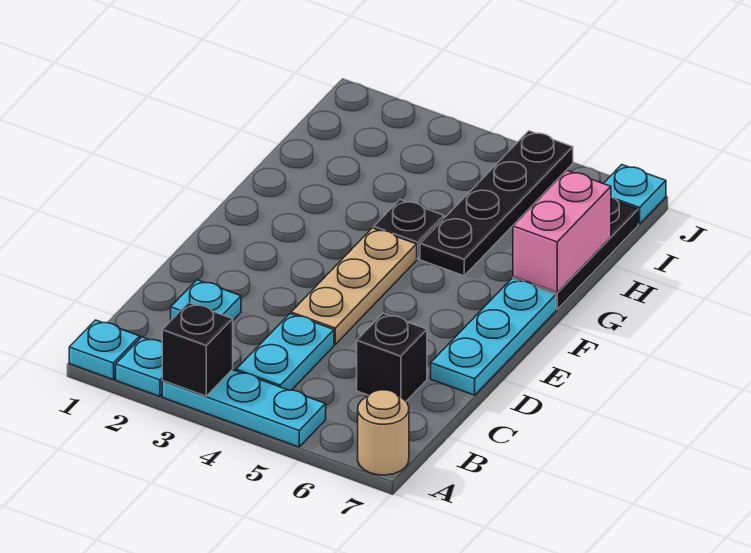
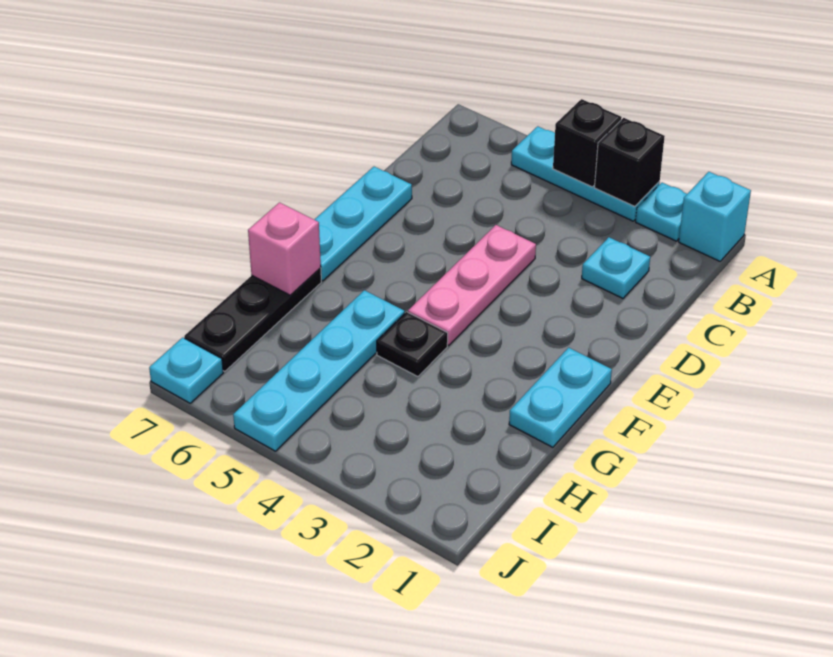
cyan 1x1 plate [69,320,140,380] -> cyan 1x1 brick [679,172,751,261]
tan 1x1 round brick [358,390,409,475] -> none
cyan 1x2 plate [236,314,334,390] -> cyan 1x2 plate moved to [509,348,612,447]
black 1x1 brick [357,313,427,401] -> black 1x1 brick moved to [553,99,622,187]
tan 1x3 plate [291,228,417,344] -> pink 1x3 plate [408,225,536,345]
black 1x4 plate [420,131,573,276] -> cyan 1x4 plate [233,290,405,451]
pink 1x2 brick [513,171,611,293] -> pink 1x1 brick [248,203,321,295]

